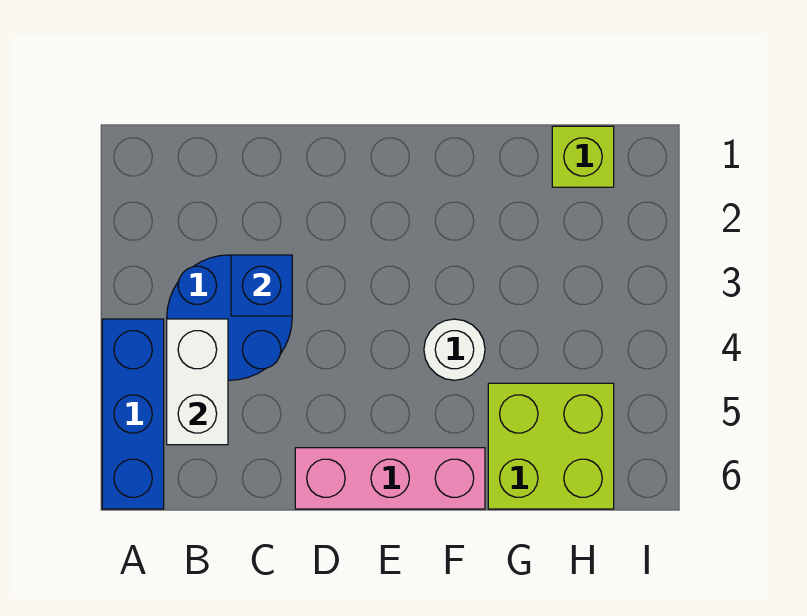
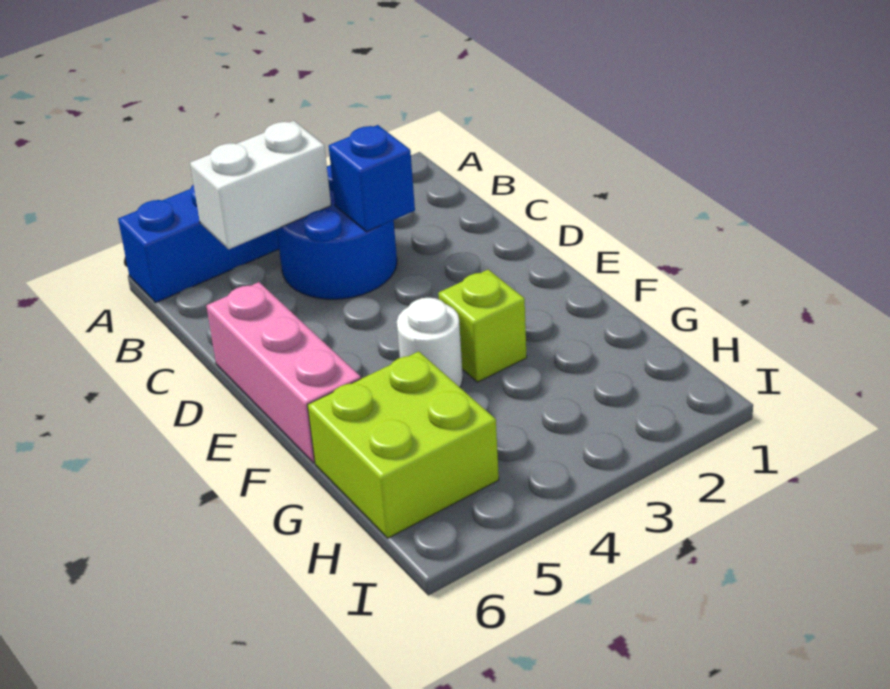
lime 1x1 brick [552,126,614,187] -> lime 1x1 brick moved to [438,270,527,382]

